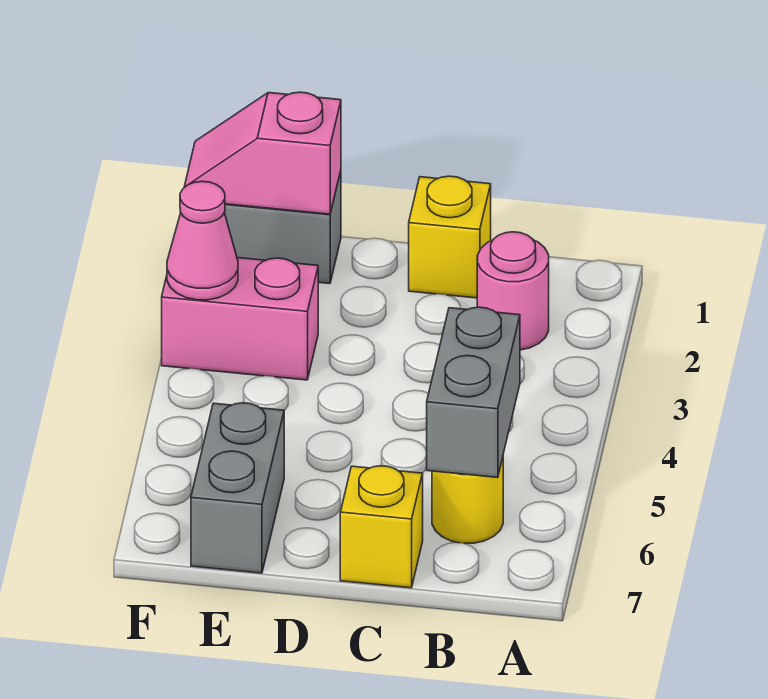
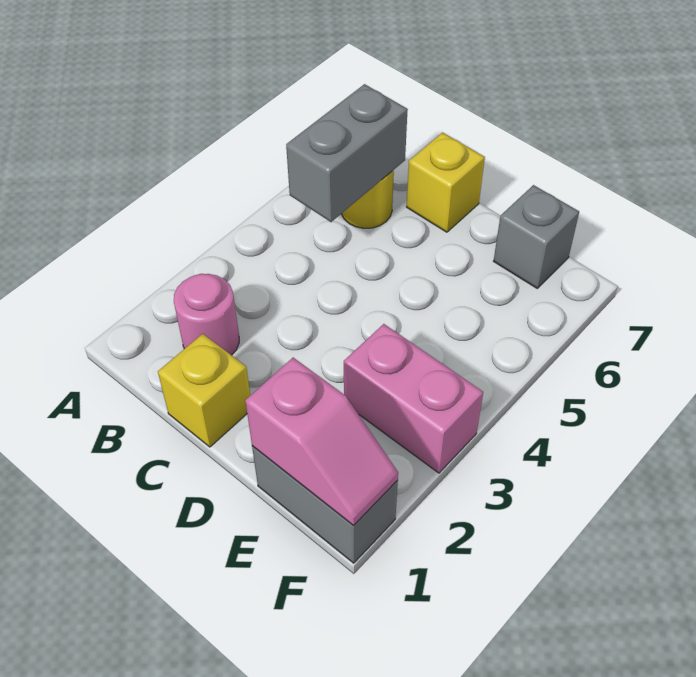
grey 1x2 brick [191,403,284,573] -> grey 1x1 brick [494,185,579,288]
pink 1x1 cone [167,181,238,300] -> none

